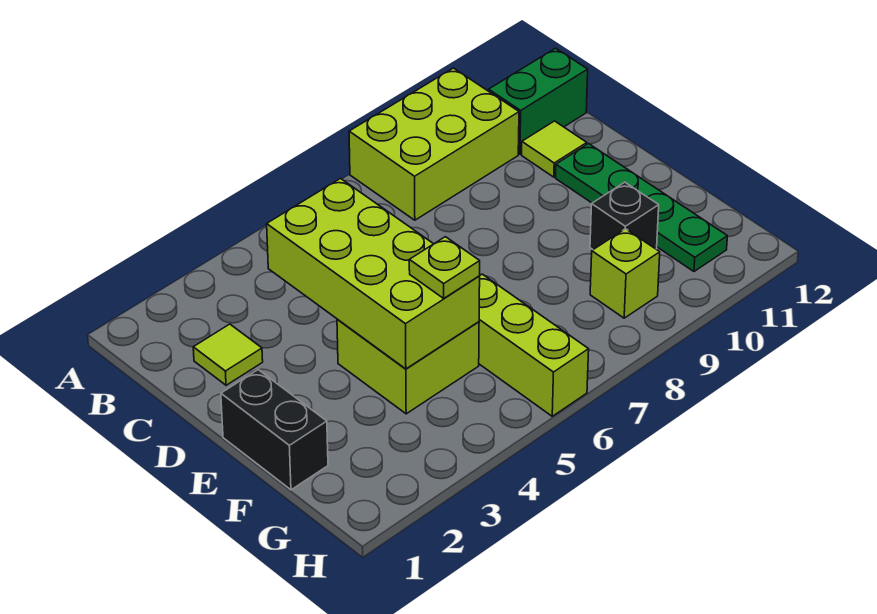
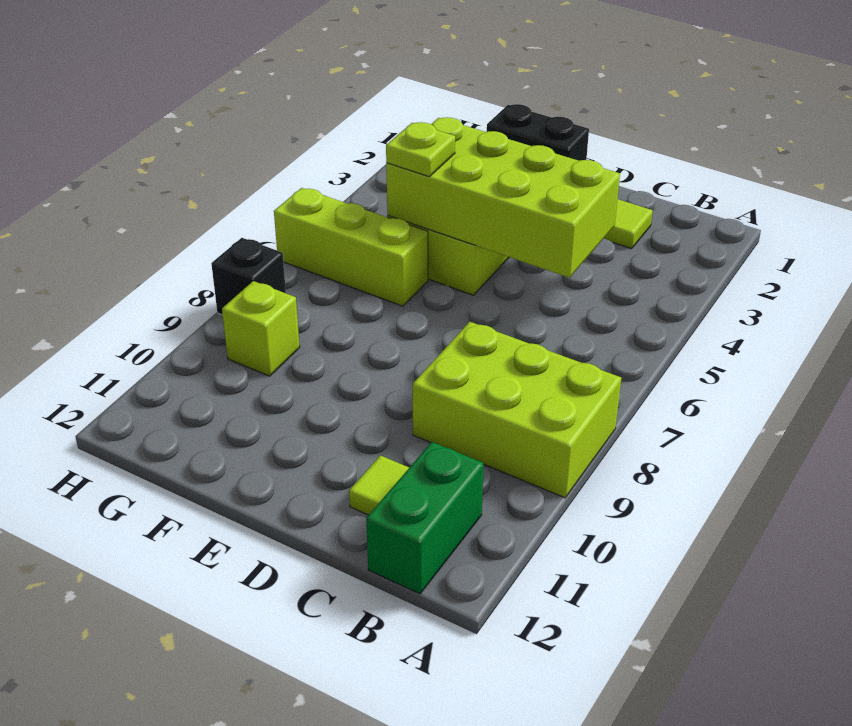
lime 2x3 brick [349,68,519,220] -> lime 2x3 brick turned to [413,322,621,498]
green 1x4 plate [556,144,727,271] -> none
black 1x1 brick [590,182,659,250] -> black 1x1 brick moved to [211,238,286,315]

